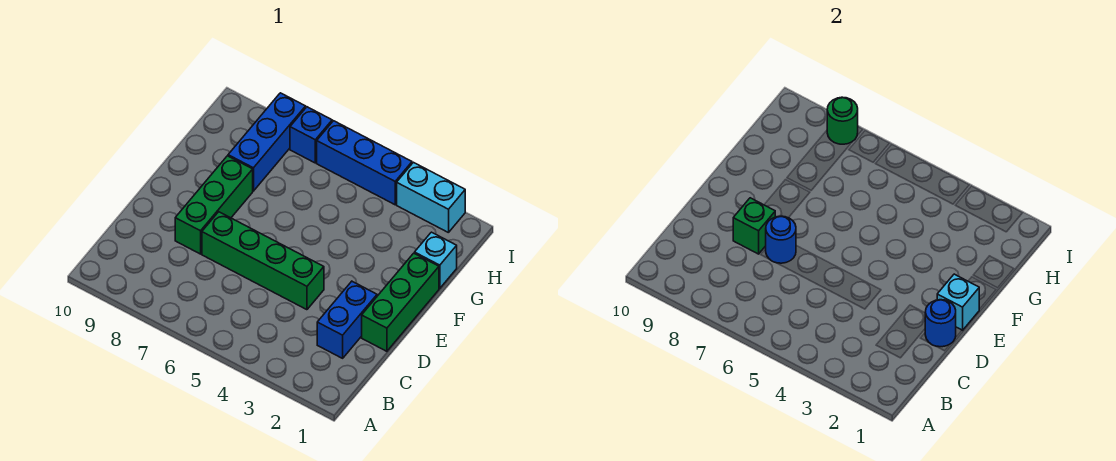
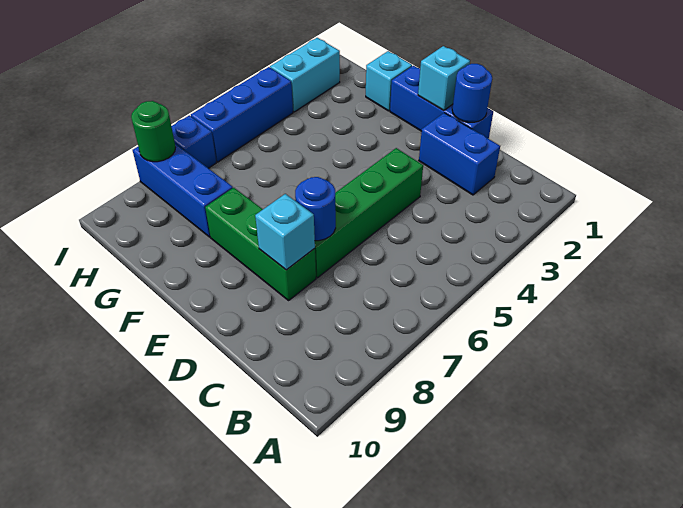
green 1x3 brick [362,253,439,351] -> blue 1x3 brick [390,66,493,139]
green 1x1 brick [733,198,775,254] -> cyan 1x1 brick [255,194,315,270]

